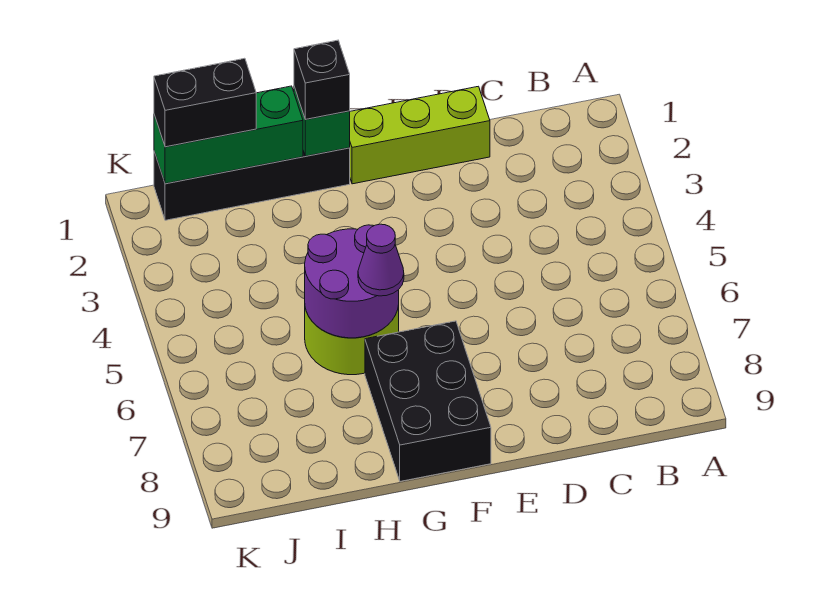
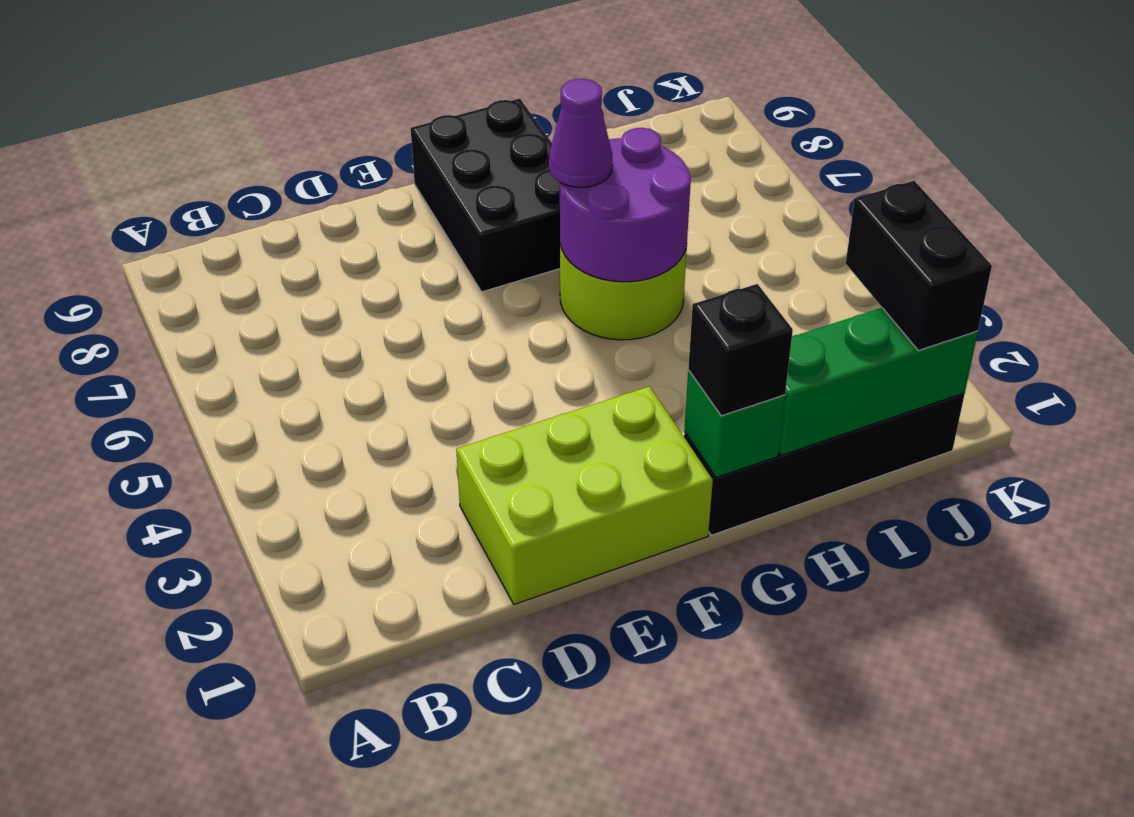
lime 1x3 brick [350,86,490,184] -> lime 2x3 brick [456,386,713,604]
black 1x2 brick [154,58,256,147] -> black 1x2 brick turned to [846,181,992,351]

